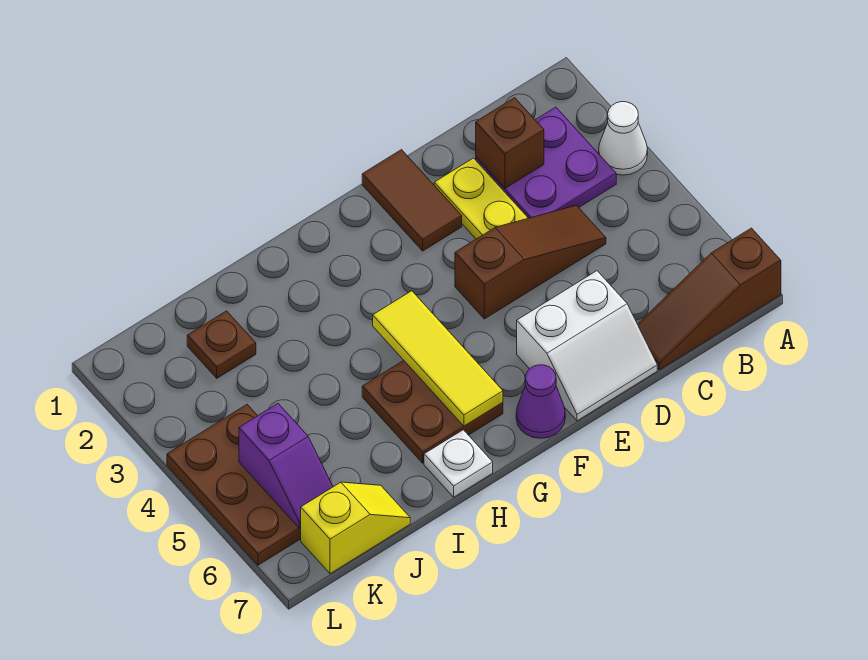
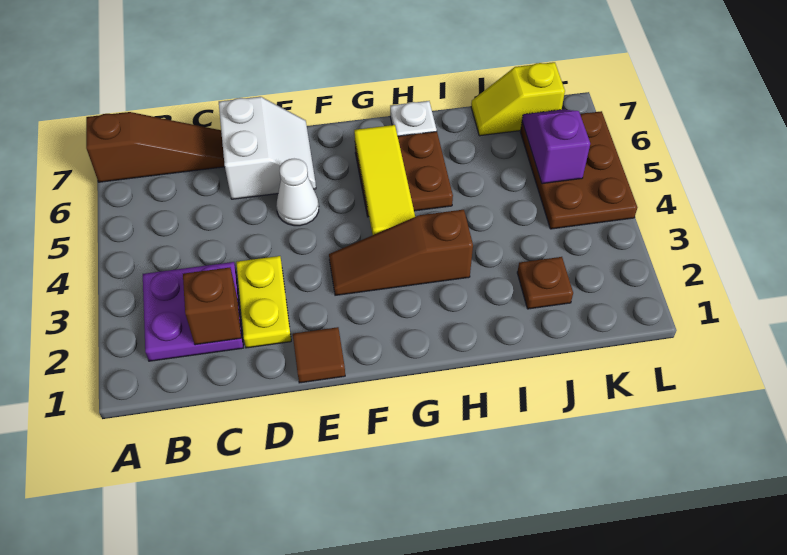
white 1x1 cone [599,102,648,175] -> white 1x1 cone moved to [276,159,319,226]
brown 1x3 slope [455,205,606,319] -> brown 1x3 slope moved to [329,210,473,295]
white 2x2 slope [517,271,657,421] -> white 2x2 slope turned to [219,97,316,199]
brown 1x2 tile [362,150,462,251] -> brown 1x1 tile [293,327,345,383]
purple 1x1 cone [516,365,565,438] -> none

